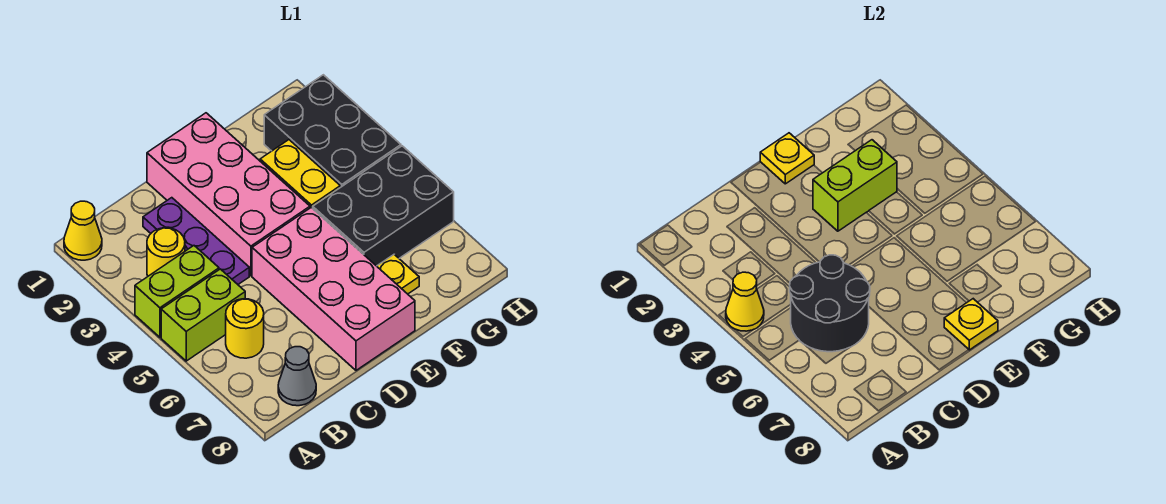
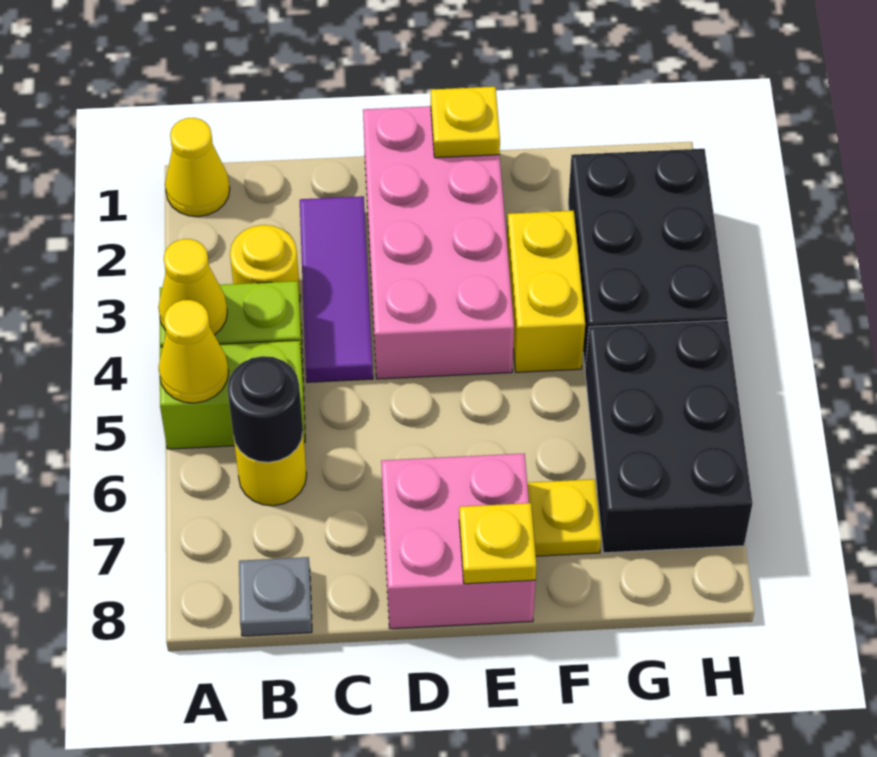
none -> yellow 1x1 cone [159,300,229,403]
black 2x2 round brick [790,255,870,352] -> black 1x1 round brick [228,356,303,462]
grey 1x1 cone [278,347,316,406] -> grey 1x1 plate [239,557,312,636]
purple 1x3 plate [143,198,249,284] -> purple 1x3 tile [300,196,373,382]
pink 2x4 brick [252,208,415,370] -> pink 2x2 brick [381,454,536,629]
lime 1x2 brick [813,140,897,231] -> none
black 2x3 brick [313,146,454,266] -> black 2x3 brick turned to [585,320,752,553]

